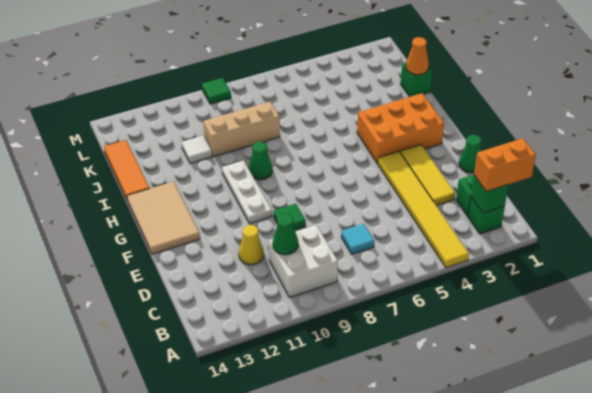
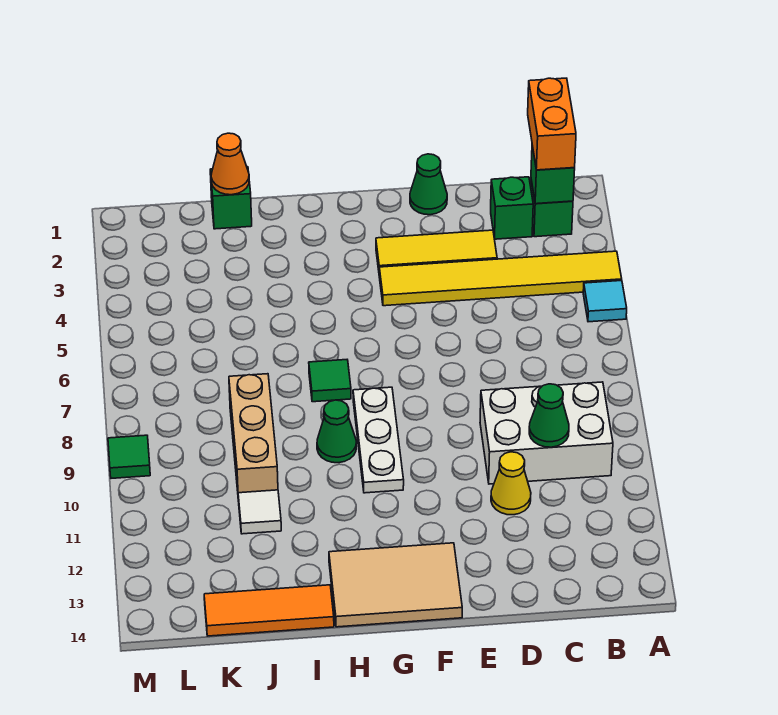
white 2x2 brick [269,225,338,298] -> white 2x3 brick [480,382,613,484]
cyan 1x1 tile [341,224,374,254] -> cyan 1x1 tile moved to [583,281,627,322]
green 1x1 tile [273,204,306,230] -> green 1x1 tile moved to [309,360,351,402]
white 1x3 plate [222,161,272,224] -> white 1x3 plate turned to [353,387,404,493]
orange 2x3 brick [357,93,444,164] -> none

